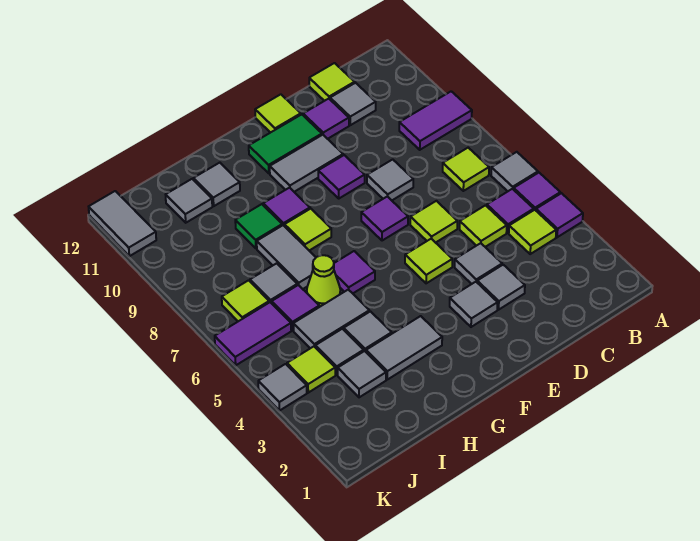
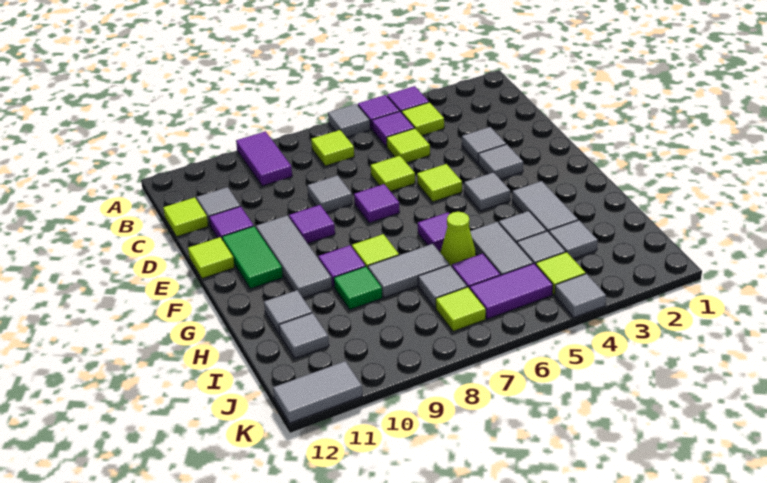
grey 1x1 tile [455,243,502,284] -> grey 1x1 tile moved to [464,172,510,211]
grey 1x2 tile [270,135,343,192] -> grey 1x3 tile [256,215,332,298]
purple 1x2 tile [215,302,291,365] -> purple 1x2 tile turned to [470,264,553,319]

